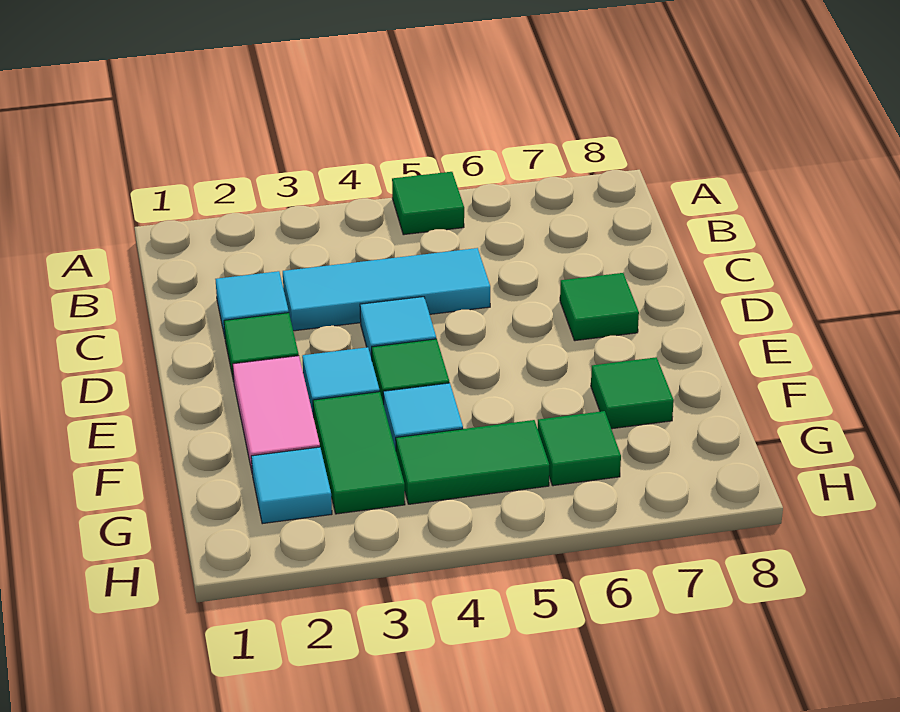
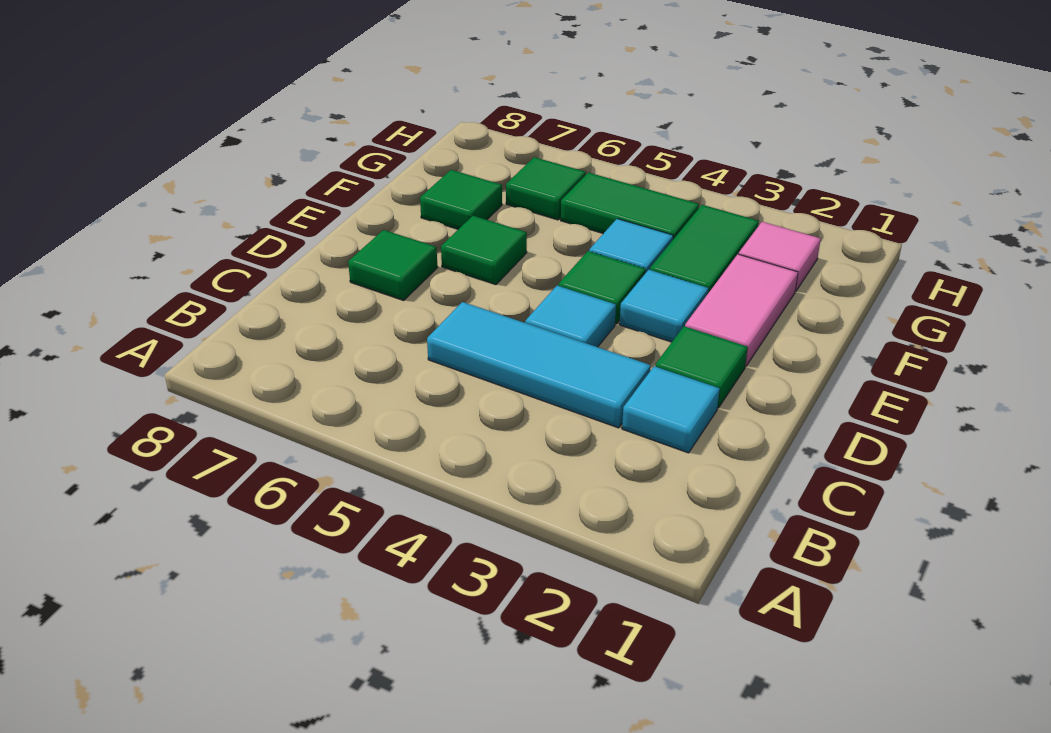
green 1x1 tile [392,172,464,235] -> green 1x1 tile moved to [441,216,527,285]
cyan 1x1 tile [251,447,332,524] -> pink 1x1 tile [739,222,821,291]

